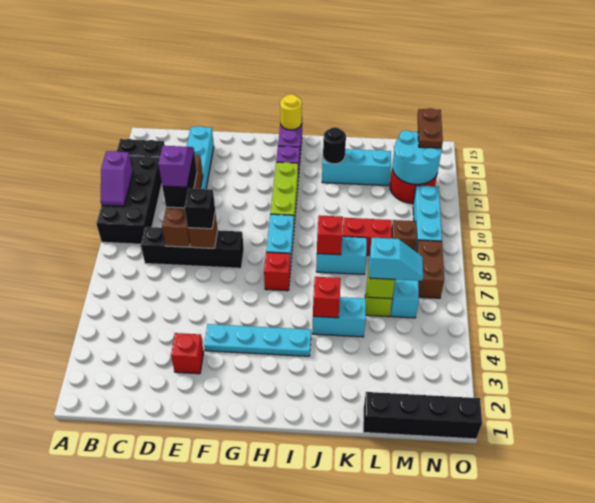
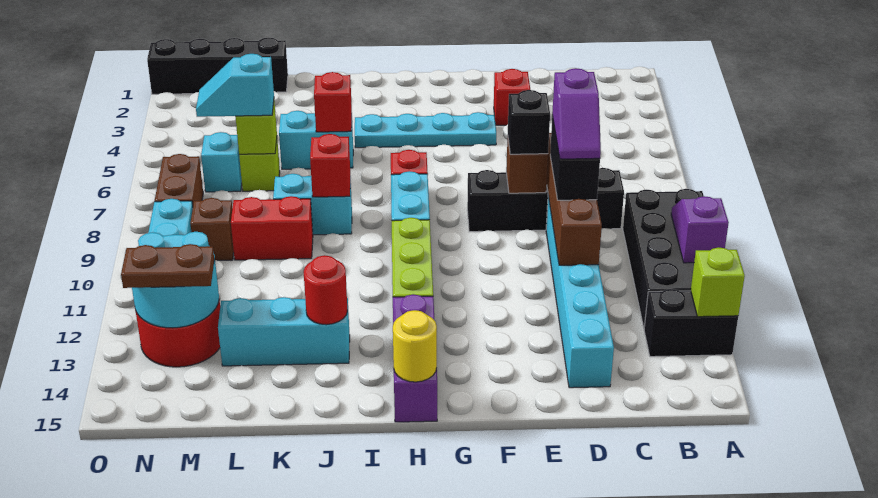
none -> lime 1x1 brick [691,247,745,317]
black 1x1 round brick [323,127,346,164] -> red 1x1 round brick [304,255,347,325]
brown 1x2 plate [418,108,443,148] -> brown 1x2 plate turned to [121,244,214,288]

